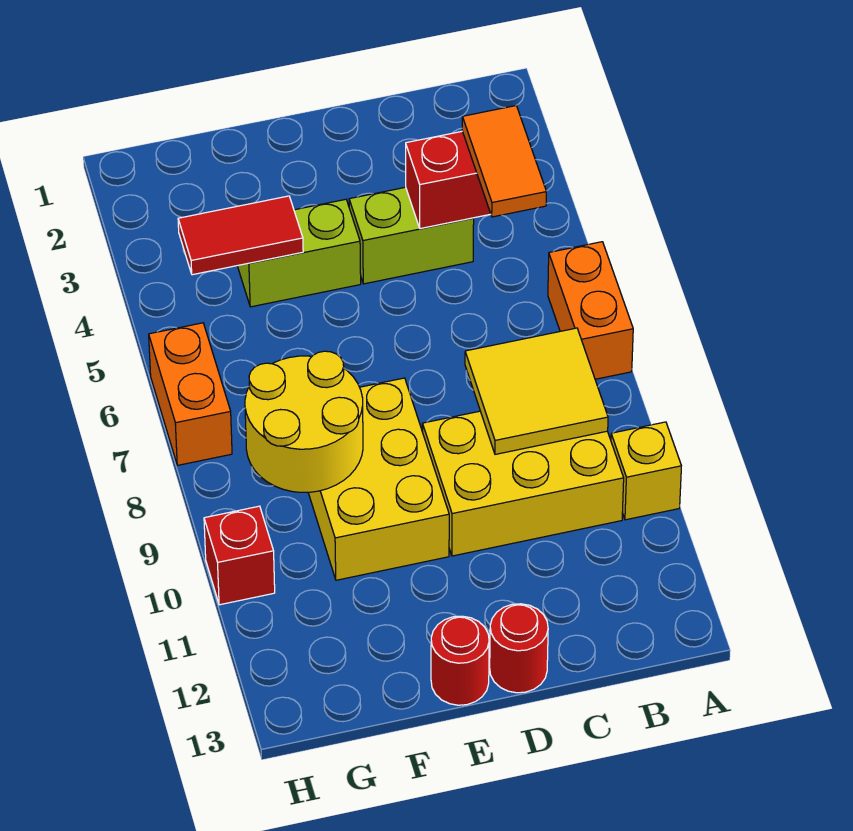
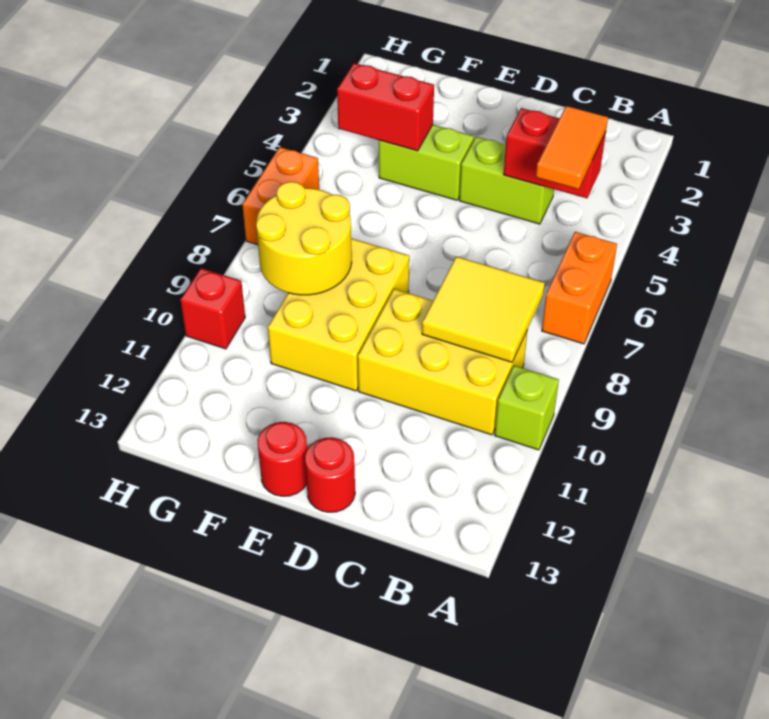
yellow 1x1 brick [611,422,681,520] -> lime 1x1 brick [495,366,559,450]
red 1x2 tile [178,196,303,275] -> red 1x2 brick [337,63,434,151]

